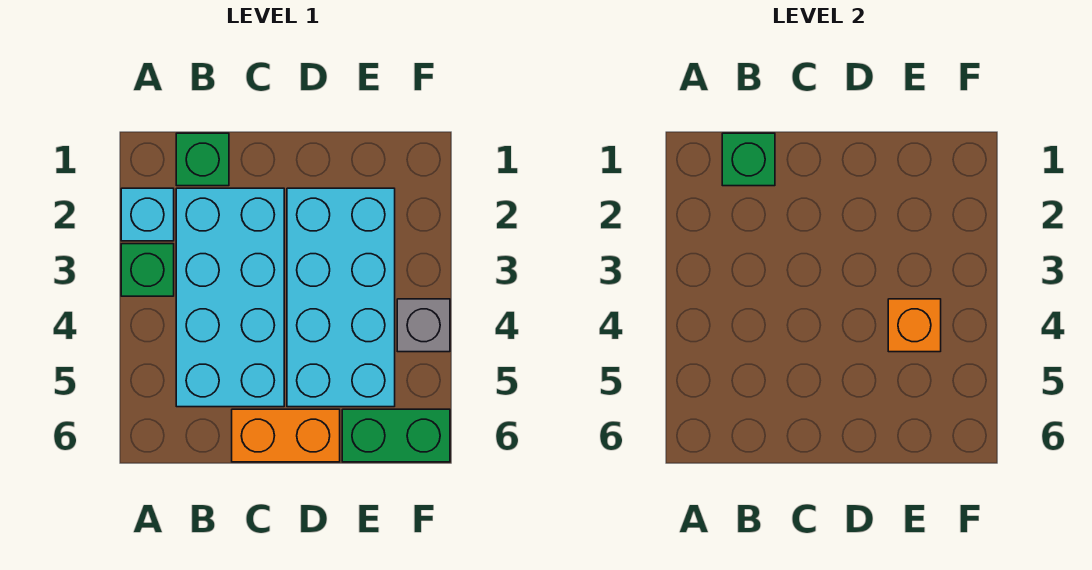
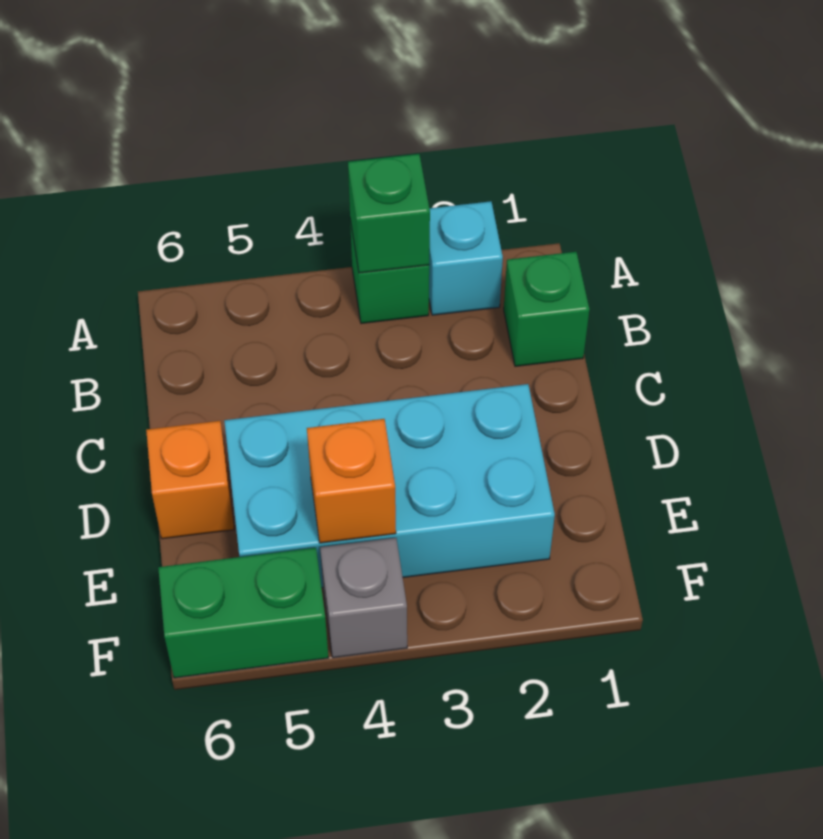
green 1x1 brick [722,133,775,186] -> green 1x1 brick moved to [348,154,430,273]
cyan 2x4 brick [176,188,284,407] -> none
orange 1x2 brick [232,409,340,462] -> orange 1x1 brick [146,421,234,539]
green 1x2 brick [342,409,450,462] -> green 1x2 brick turned to [158,548,329,678]

